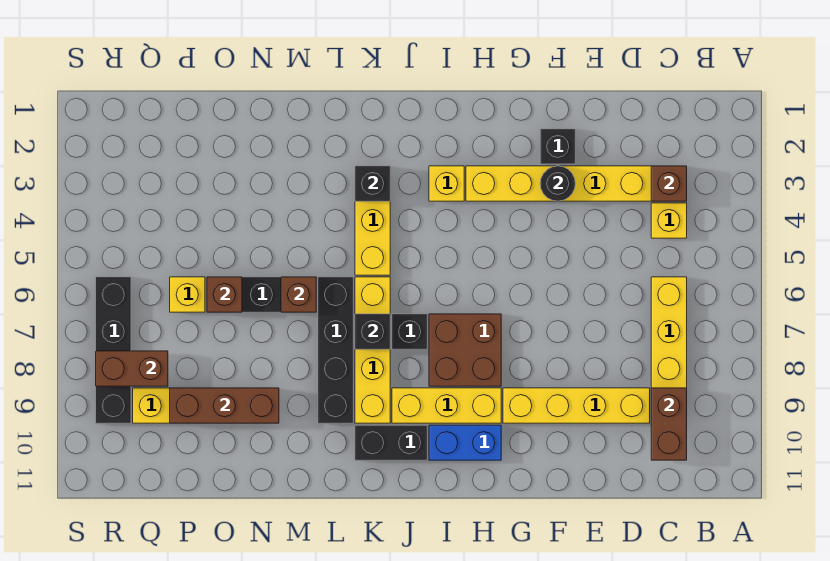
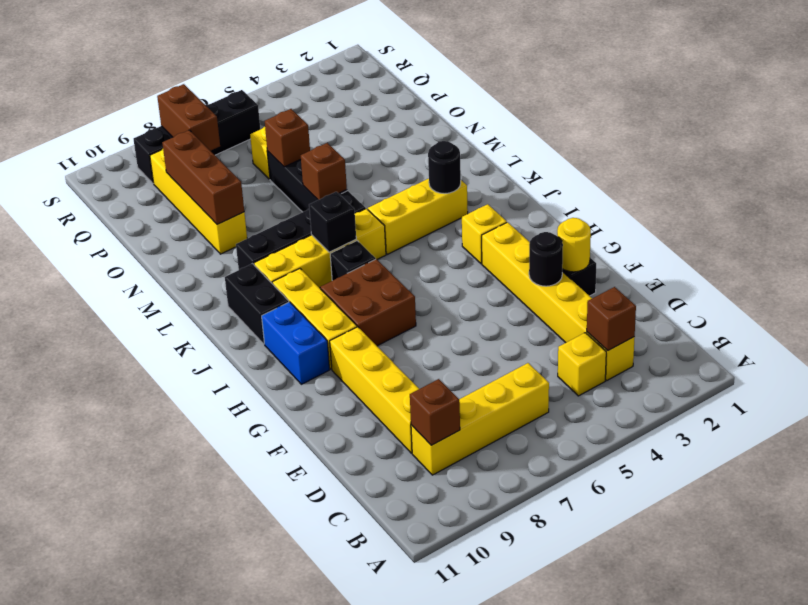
brown 1x2 brick [651,388,687,460] -> brown 1x1 brick [410,379,460,445]
none -> yellow 1x1 round brick [557,218,591,272]
black 1x1 brick [355,166,390,201] -> black 1x1 round brick [428,141,461,194]

